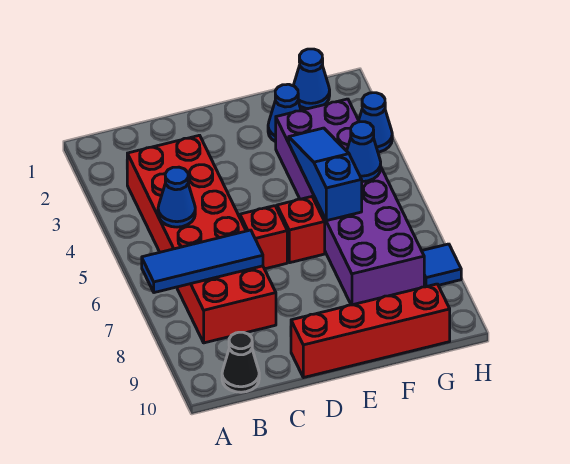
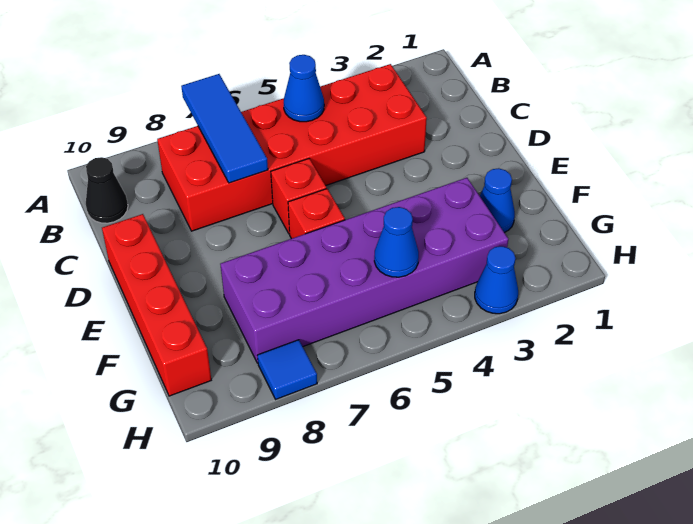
blue 1x3 slope [289,128,362,221] -> none
blue 1x1 cone [293,49,330,109] -> none

